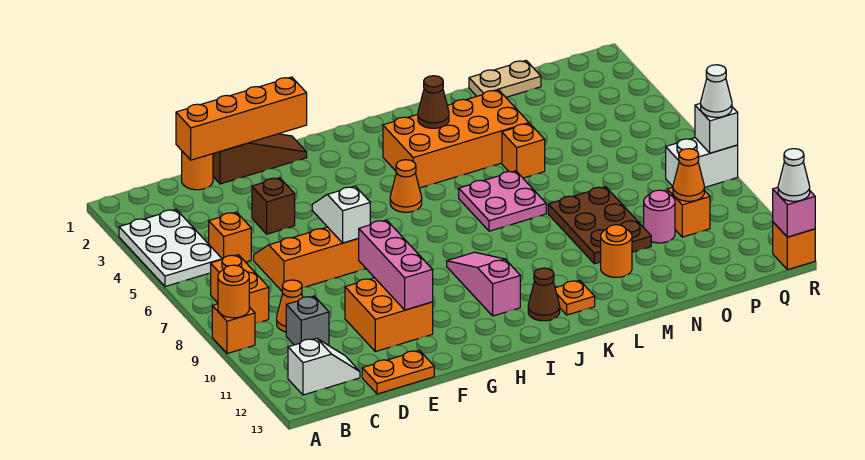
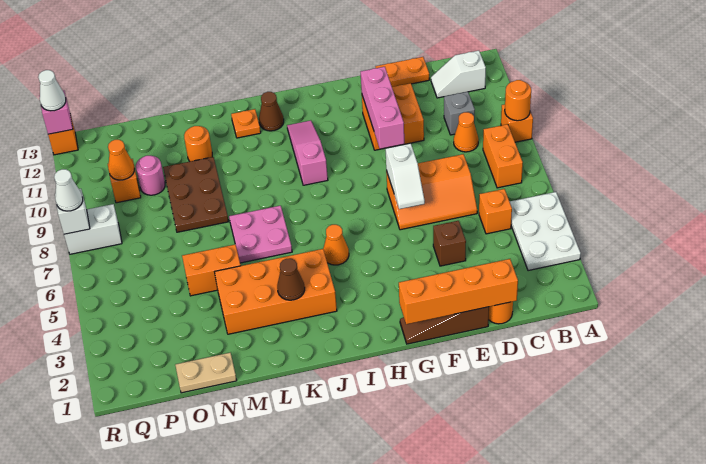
pink 1x3 slope [447,252,520,316] -> pink 1x3 slope turned to [287,120,328,185]
orange 1x1 brick [502,123,545,178] -> orange 1x2 brick [182,244,241,296]

